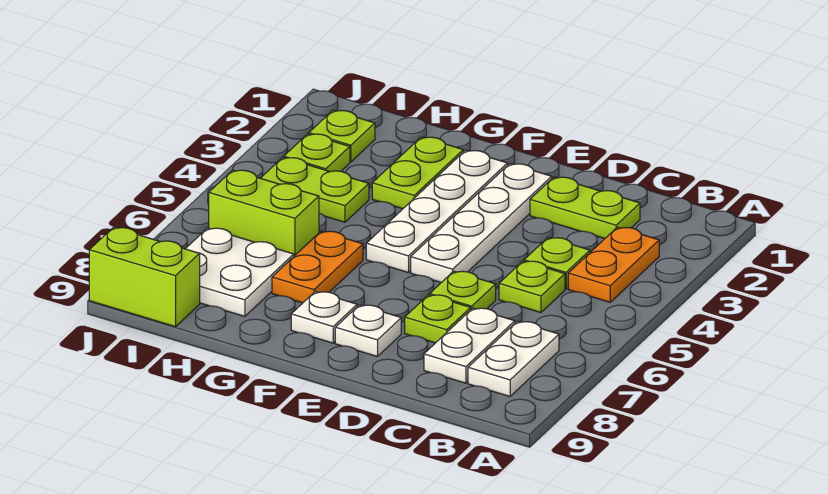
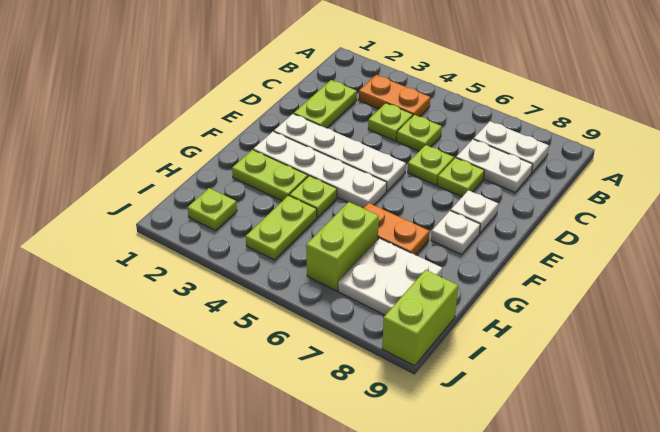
lime 1x1 plate [284,134,350,172] -> lime 1x1 plate moved to [289,176,337,218]

